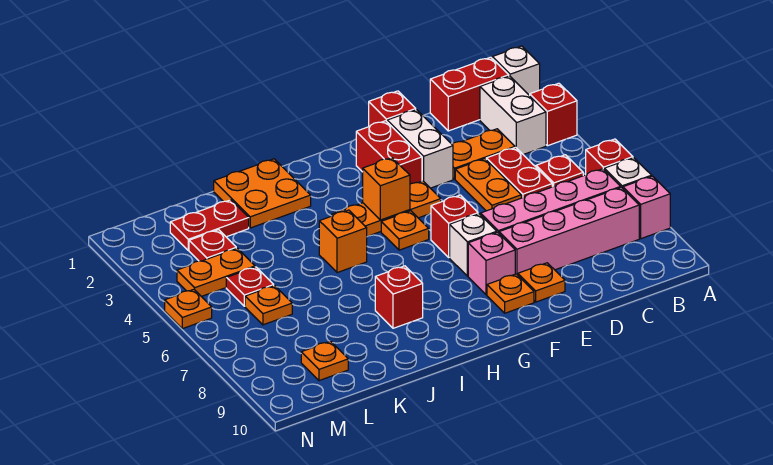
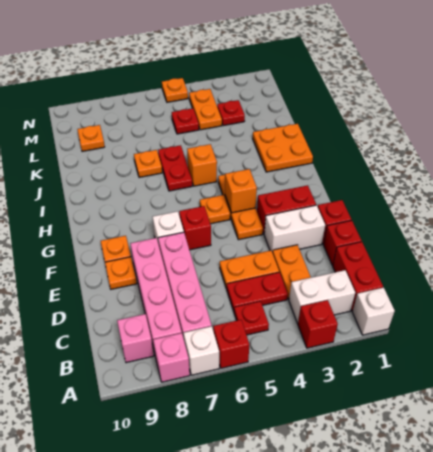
pink 1x1 brick [468,232,515,295] -> pink 1x1 brick moved to [117,314,154,363]
red 1x1 brick [375,266,423,328] -> red 1x1 brick moved to [324,220,361,265]
red 1x2 plate [170,200,249,250] -> red 1x2 plate moved to [158,145,192,191]
orange 1x1 plate [245,286,292,325] -> orange 1x1 plate moved to [134,150,162,177]

